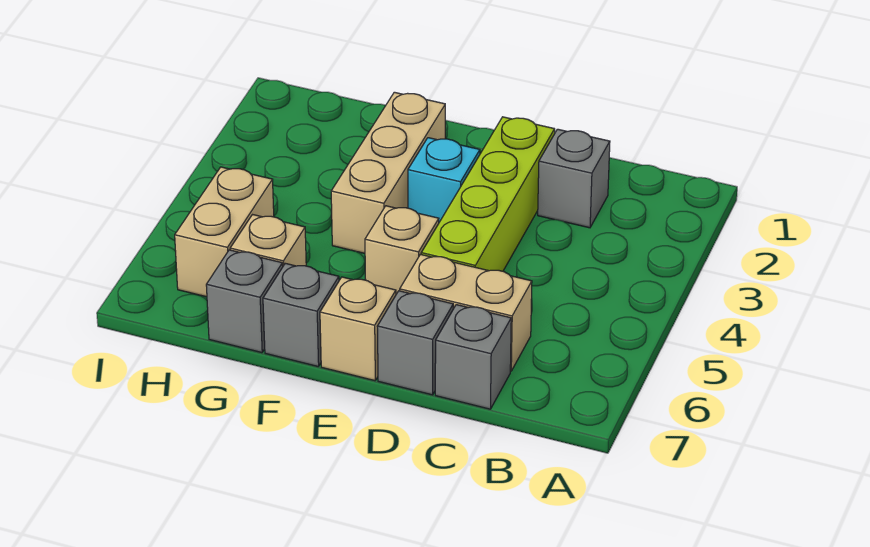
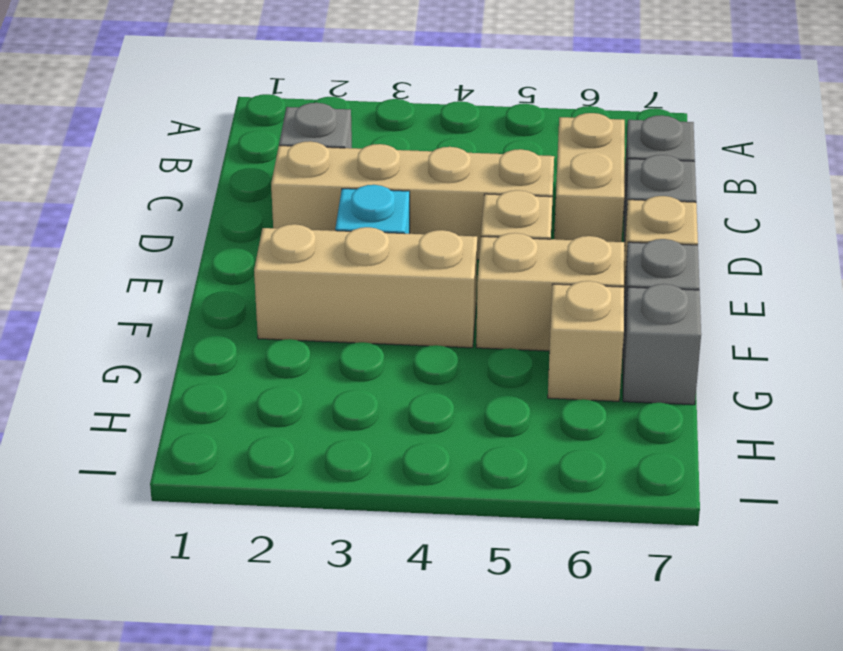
lime 1x4 brick [421,117,555,271] -> tan 1x4 brick [271,141,554,260]
tan 1x2 brick [175,167,274,297] -> tan 1x2 brick moved to [476,233,624,351]

